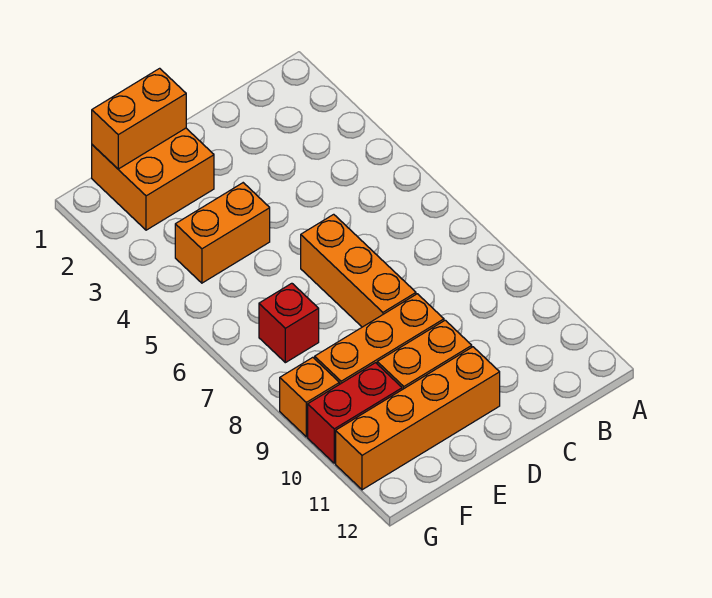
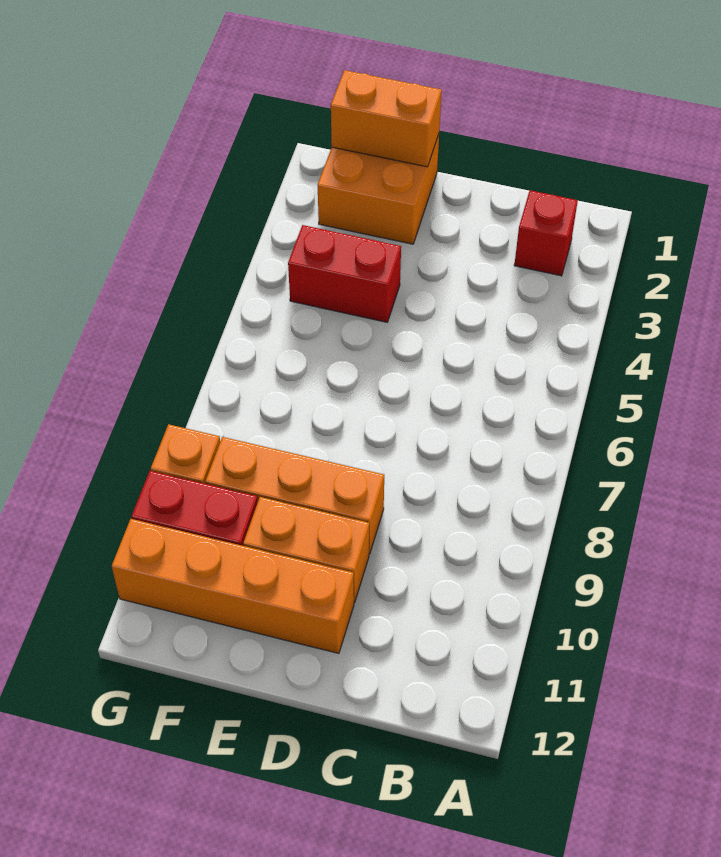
orange 1x3 brick [301,214,416,327] -> none
orange 1x2 brick [175,183,270,283] -> red 1x2 brick [288,225,401,322]
red 1x1 brick [259,283,319,363] -> red 1x1 brick moved to [514,190,578,276]

